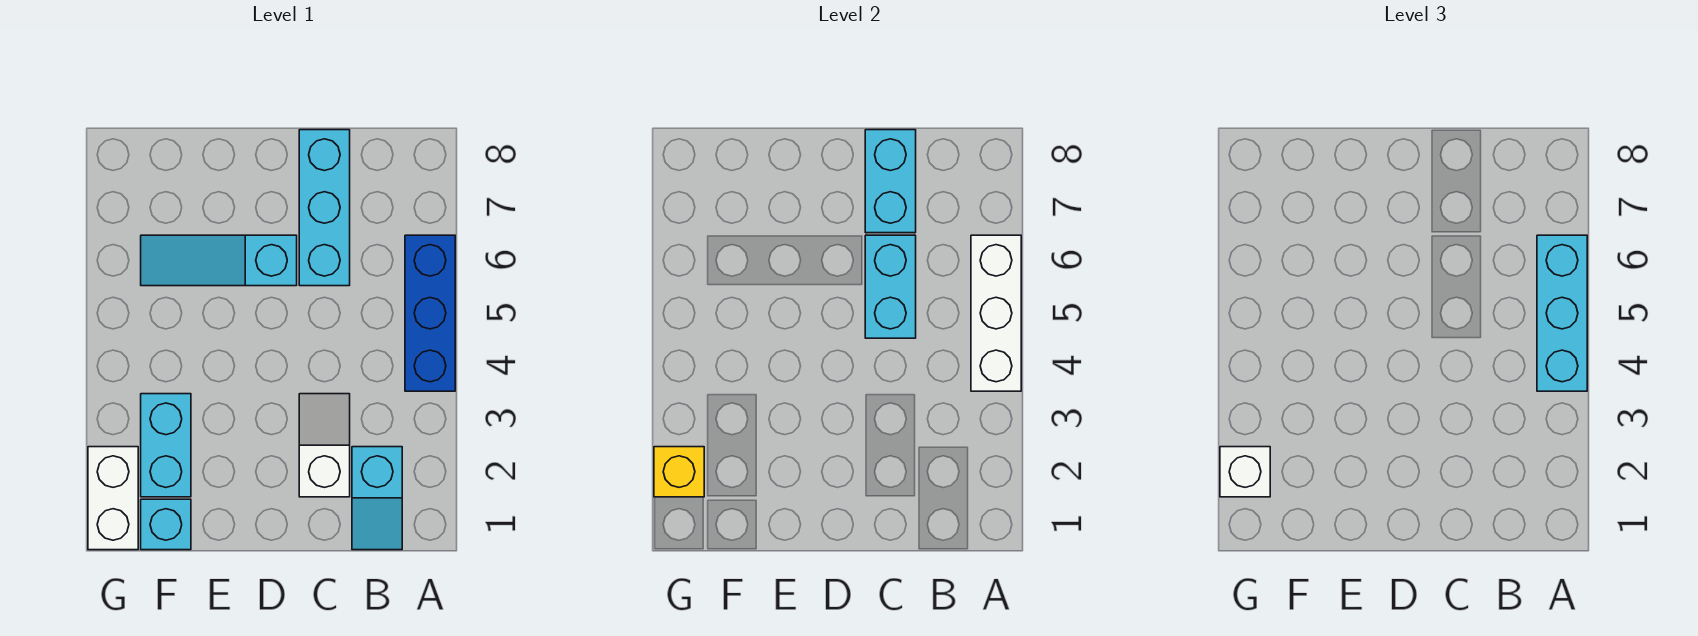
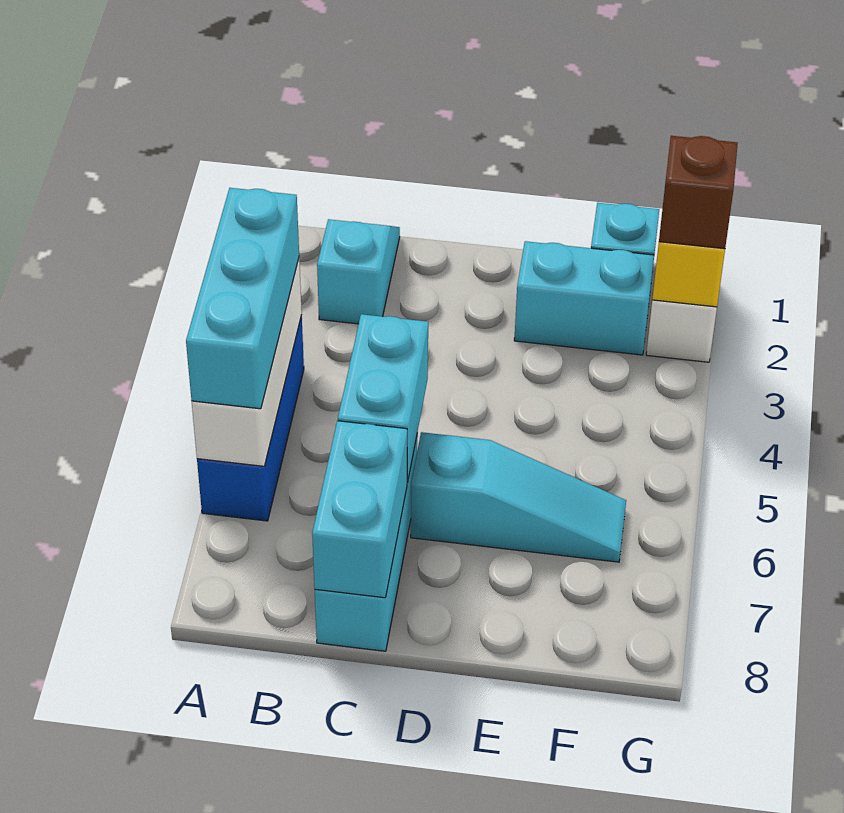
white 1x2 slope [299,394,350,497] -> none
cyan 1x2 brick [141,394,191,497] -> cyan 1x2 brick turned to [514,241,654,355]
white 1x1 brick [1220,447,1270,497] -> brown 1x1 brick [659,136,738,249]

